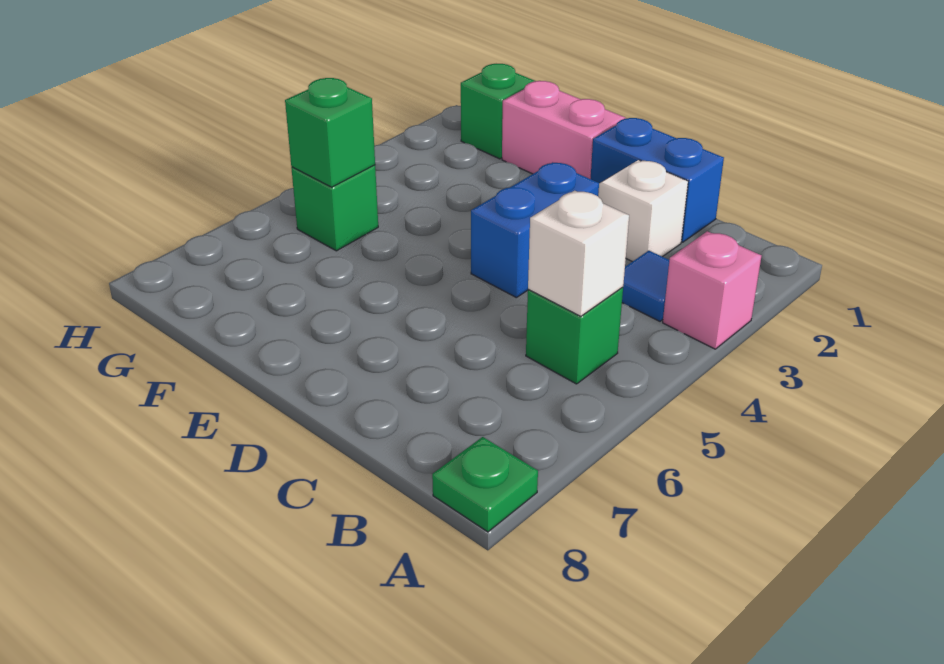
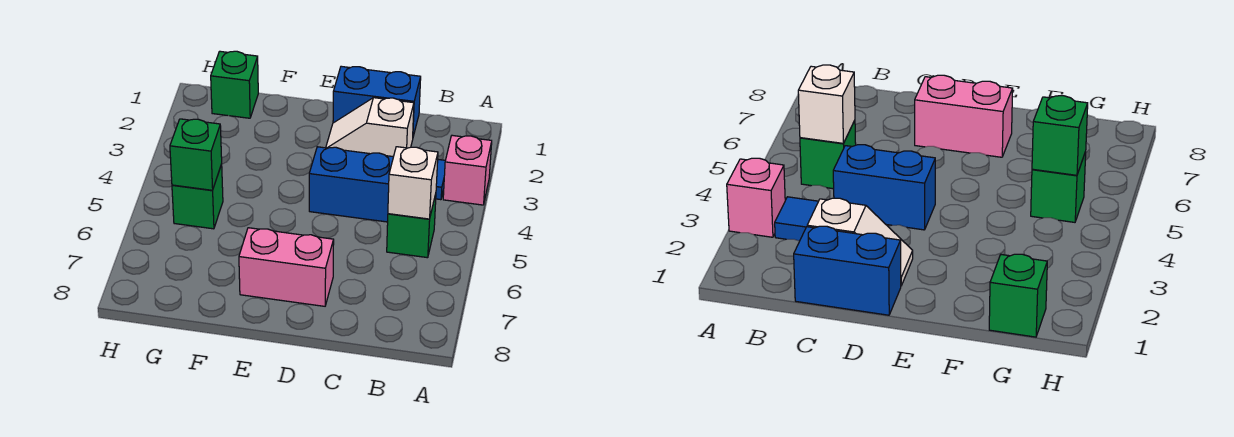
green 1x1 plate [432,437,538,532] -> none
blue 1x2 brick [471,162,599,297] -> blue 1x2 brick turned to [309,147,393,222]
pink 1x2 brick [502,81,625,179] -> pink 1x2 brick moved to [239,228,334,306]

